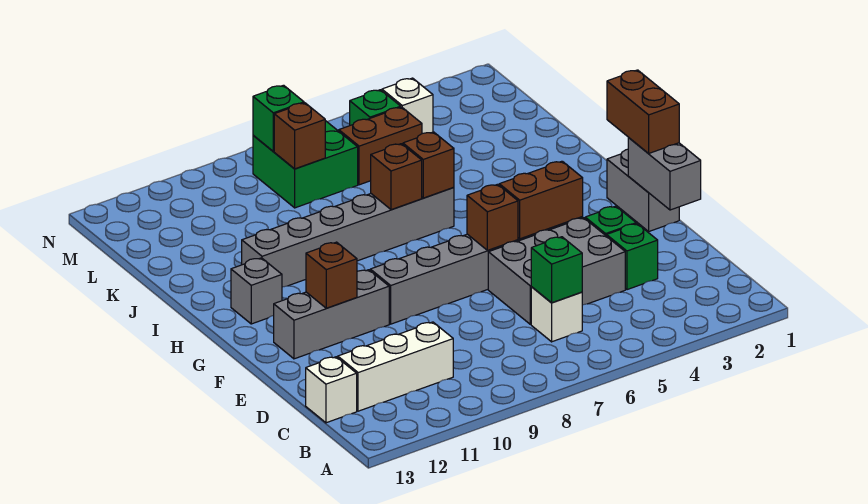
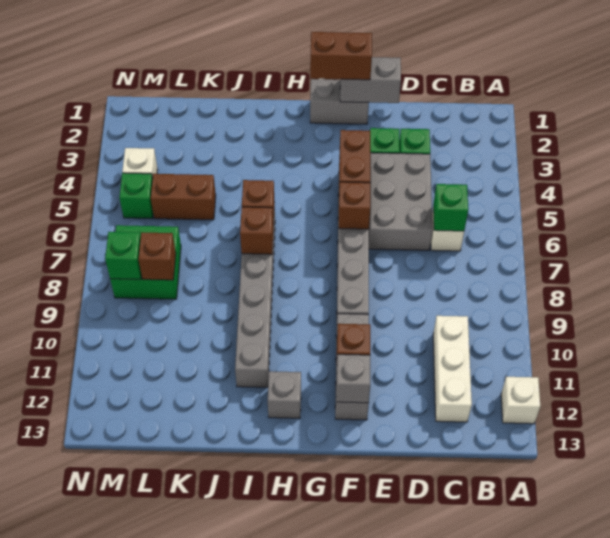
white 1x1 brick [306,357,357,423] -> white 1x1 brick moved to [501,377,540,424]
none -> grey 1x1 brick [336,354,370,403]
brown 1x2 brick [339,107,422,185] -> brown 1x2 brick turned to [151,174,216,220]

